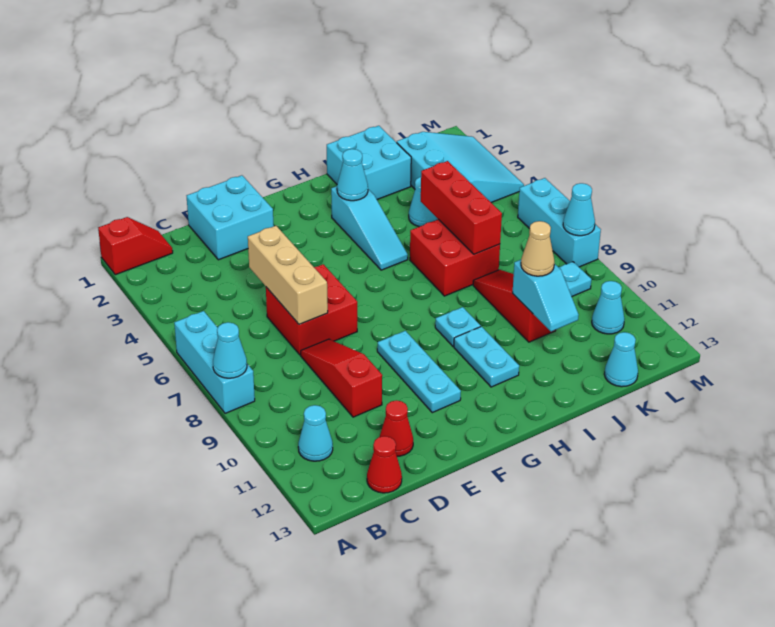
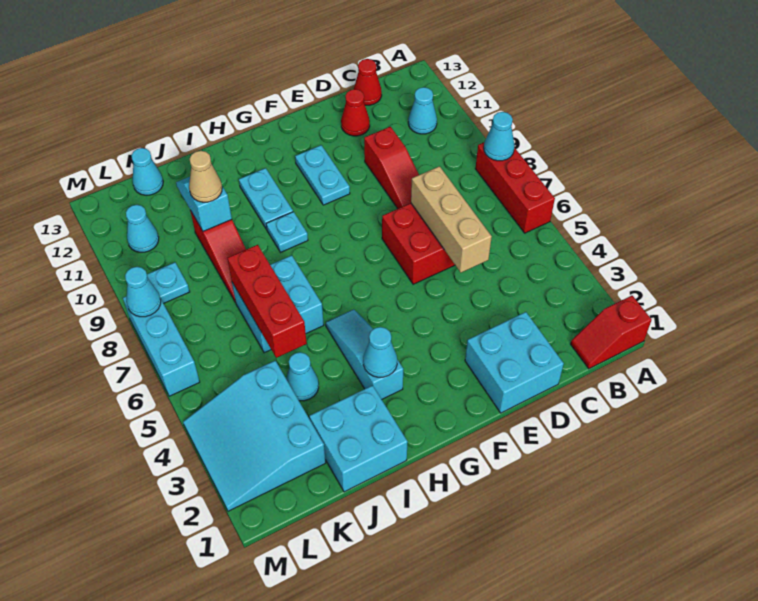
cyan 1x3 brick [174,311,255,413] -> red 1x3 brick [475,142,555,233]
cyan 1x3 plate [377,331,461,413] -> cyan 1x2 plate [295,145,350,205]
red 2x2 brick [410,219,500,296] -> cyan 2x2 brick [232,255,324,353]

